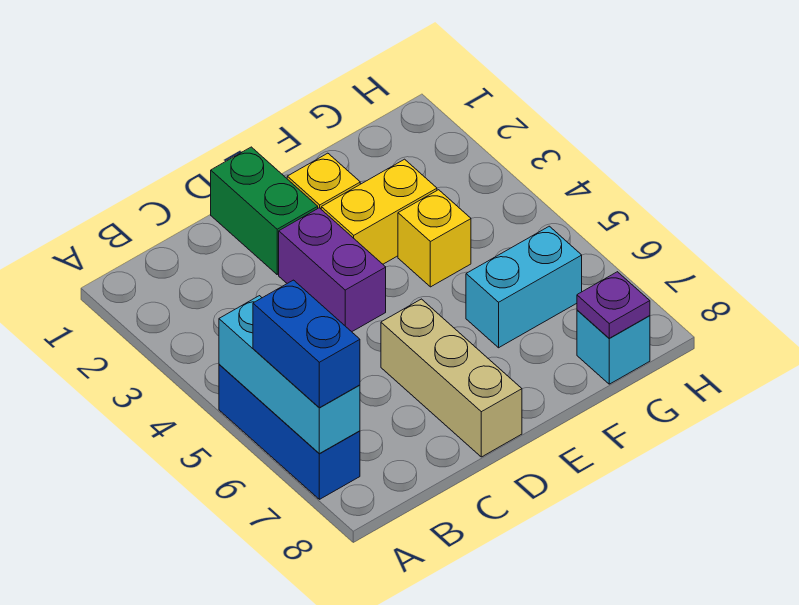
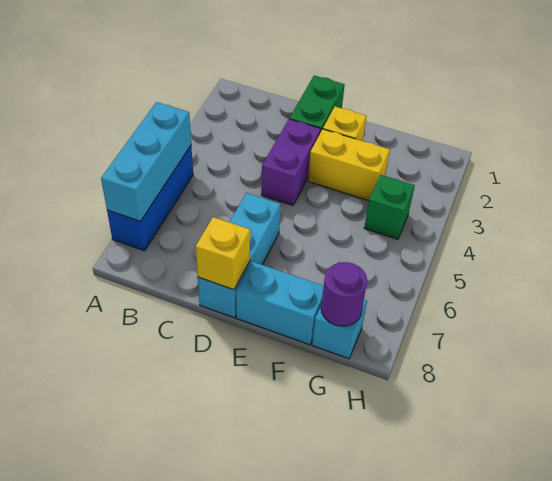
blue 1x2 brick [253,280,360,408] -> none
tan 1x3 brick [381,299,522,457] -> cyan 1x3 brick [198,193,281,318]
yellow 1x1 brick [398,190,471,287] -> yellow 1x1 brick moved to [196,217,250,290]
cyan 1x2 brick [466,226,582,348] -> cyan 1x2 brick moved to [236,262,324,345]
none -> green 1x1 brick [364,175,415,239]
purple 1x1 plate [577,272,650,338] -> purple 1x1 round brick [321,262,367,326]

